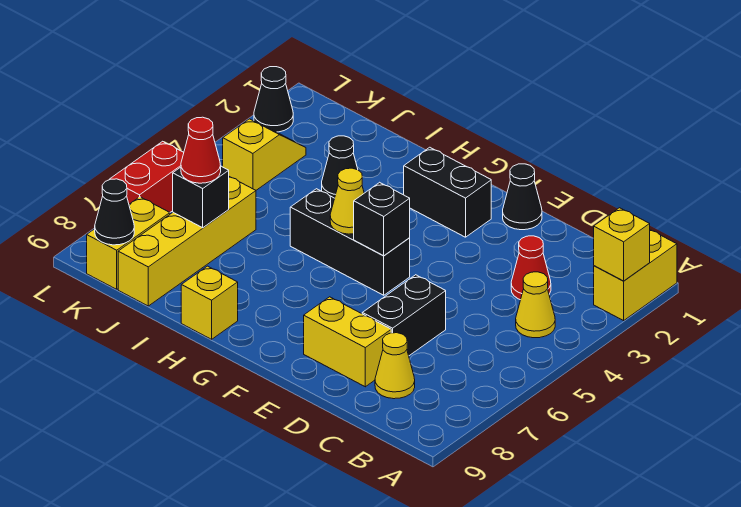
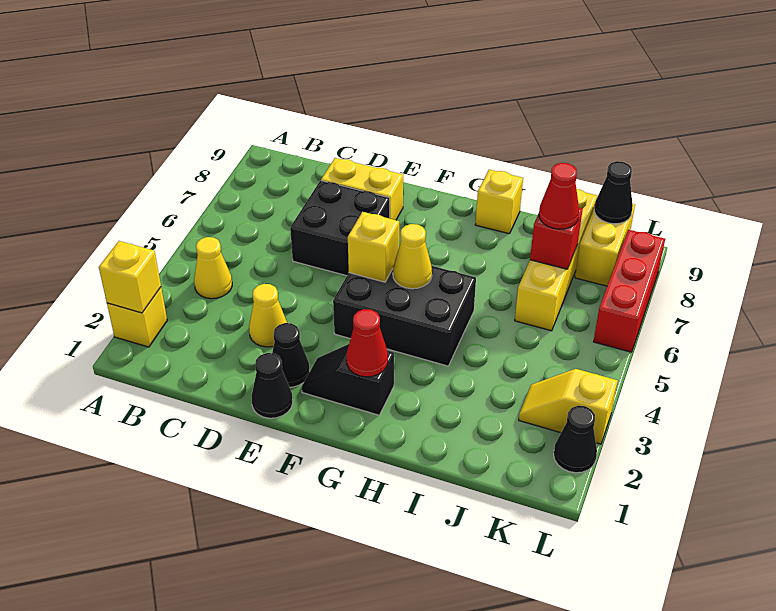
yellow 1x2 brick [594,230,677,321] -> yellow 1x1 brick [107,287,167,347]
red 1x1 cone [511,236,551,300] -> red 1x1 cone moved to [346,309,388,377]
yellow 1x1 cone [375,333,415,399] -> yellow 1x1 cone moved to [249,284,287,347]
black 1x2 brick [362,275,446,356] -> black 2x2 brick [290,181,390,276]
black 1x2 brick [404,147,491,237] -> black 1x2 slope [302,344,394,415]
black 1x3 brick [290,189,410,295] -> black 2x3 brick [333,266,476,366]
black 1x1 brick [354,182,410,256] -> yellow 1x1 brick [348,212,399,282]
black 1x1 cone [322,136,358,198] -> black 1x1 cone moved to [272,323,310,387]
black 1x1 brick [173,166,229,228] -> red 1x1 brick [530,208,583,269]
yellow 1x2 slope [223,119,306,190] -> yellow 1x2 slope turned to [519,369,618,444]
red 1x2 brick [109,141,184,212] -> red 1x3 brick [593,230,665,352]

